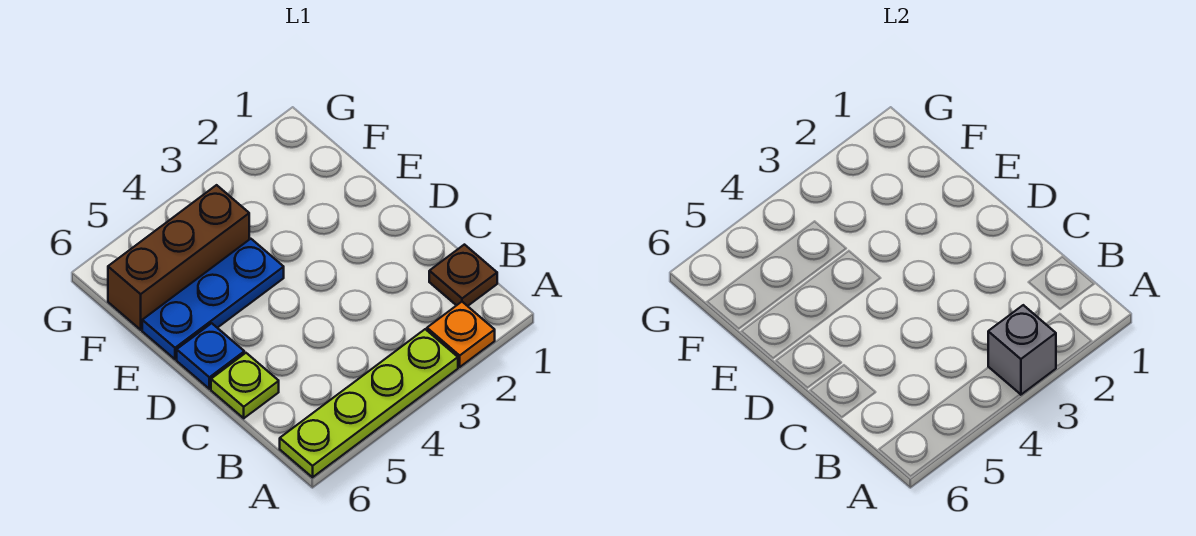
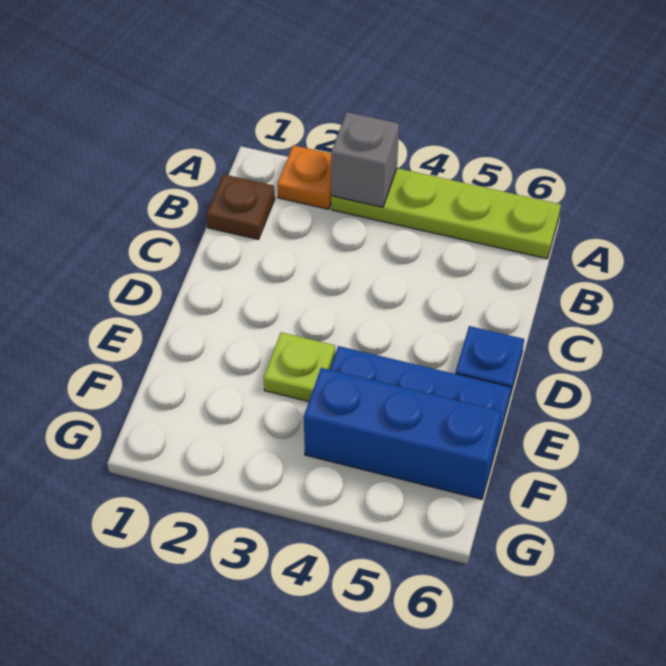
lime 1x1 plate [211,353,279,418] -> lime 1x1 plate moved to [264,332,335,402]
brown 1x3 brick [108,185,249,330] -> blue 1x3 brick [304,368,501,499]

